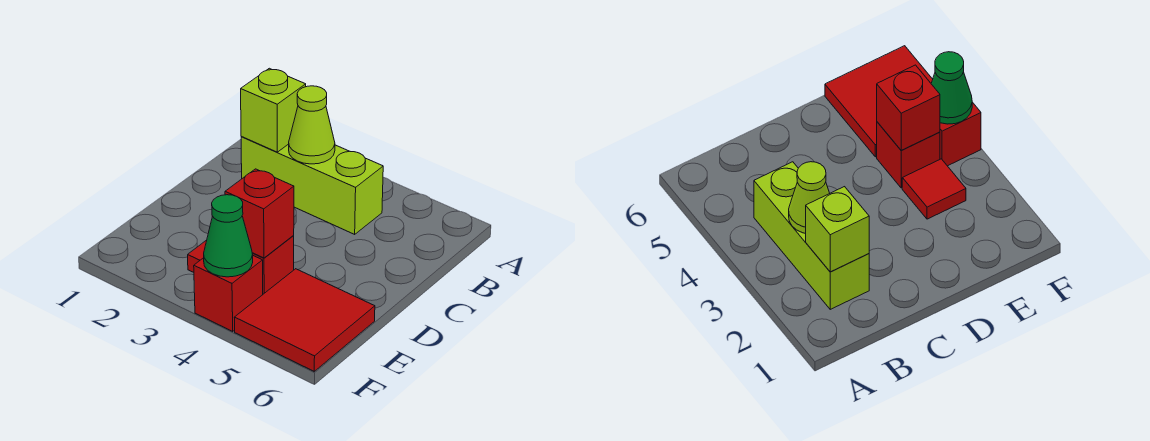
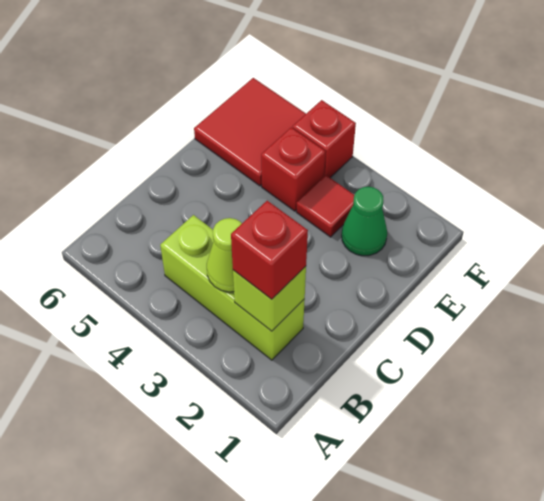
red 1x1 brick [225,169,294,258] -> red 1x1 brick moved to [231,201,308,299]
green 1x1 cone [204,195,253,277] -> green 1x1 cone moved to [342,187,387,256]

